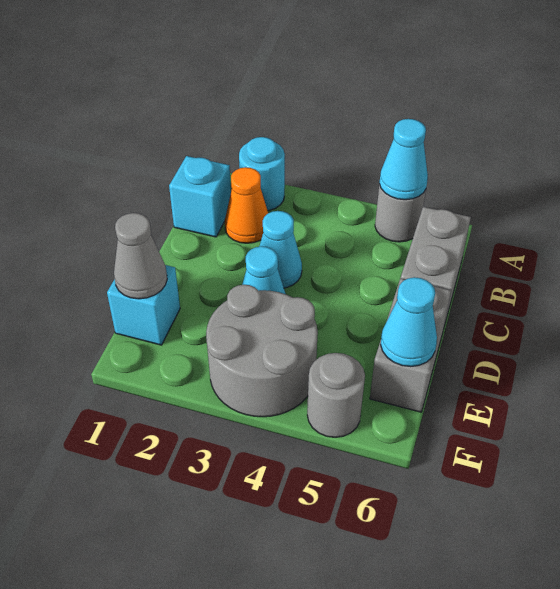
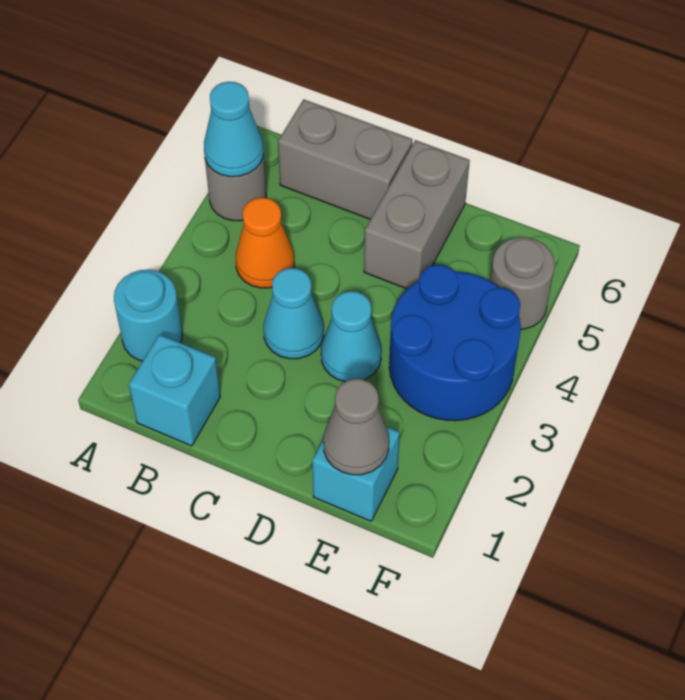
orange 1x1 cone [225,167,268,243] -> orange 1x1 cone moved to [236,197,294,288]
grey 1x2 brick [370,278,451,412] -> grey 1x2 brick turned to [364,140,470,289]
grey 2x2 round brick [206,285,318,417] -> blue 2x2 round brick [389,265,521,421]
cyan 1x1 cone [381,277,437,367] -> none

